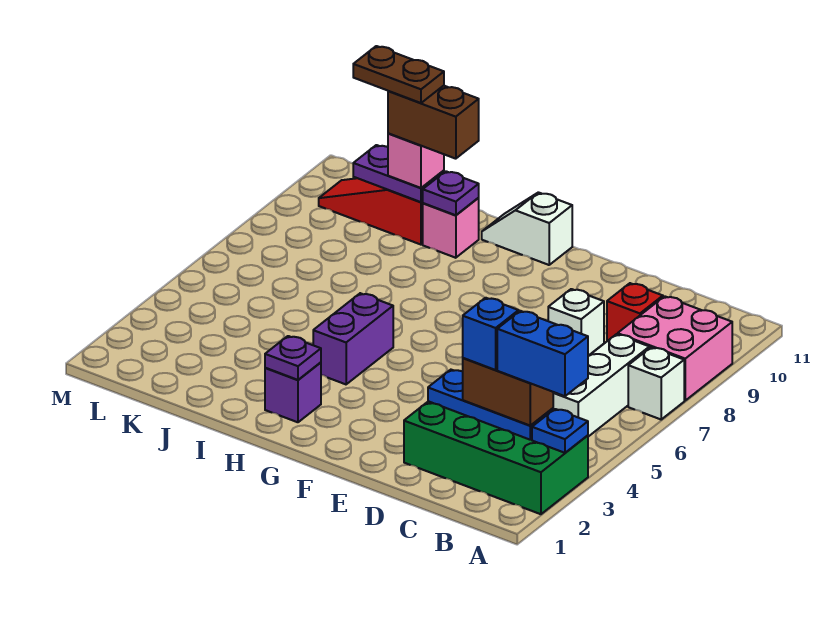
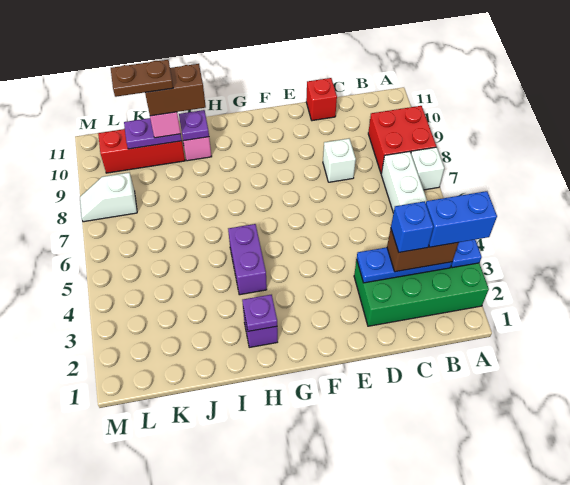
pink 2x2 brick [618,296,732,400] -> red 2x2 brick [368,106,436,174]
red 1x1 brick [607,283,663,341] -> red 1x1 brick moved to [306,78,337,121]
white 1x2 slope [482,192,572,265] -> white 1x2 slope moved to [80,173,137,222]
red 1x3 slope [319,178,423,245] -> red 1x3 brick [98,129,185,173]

